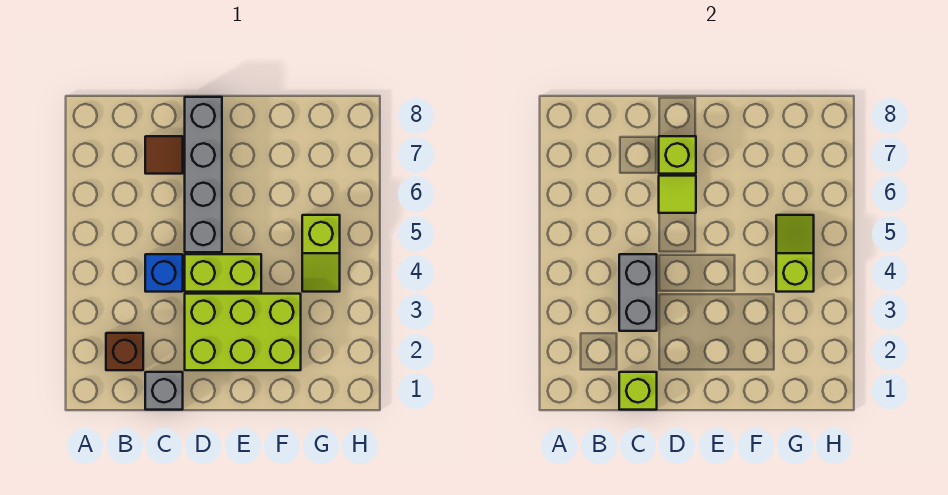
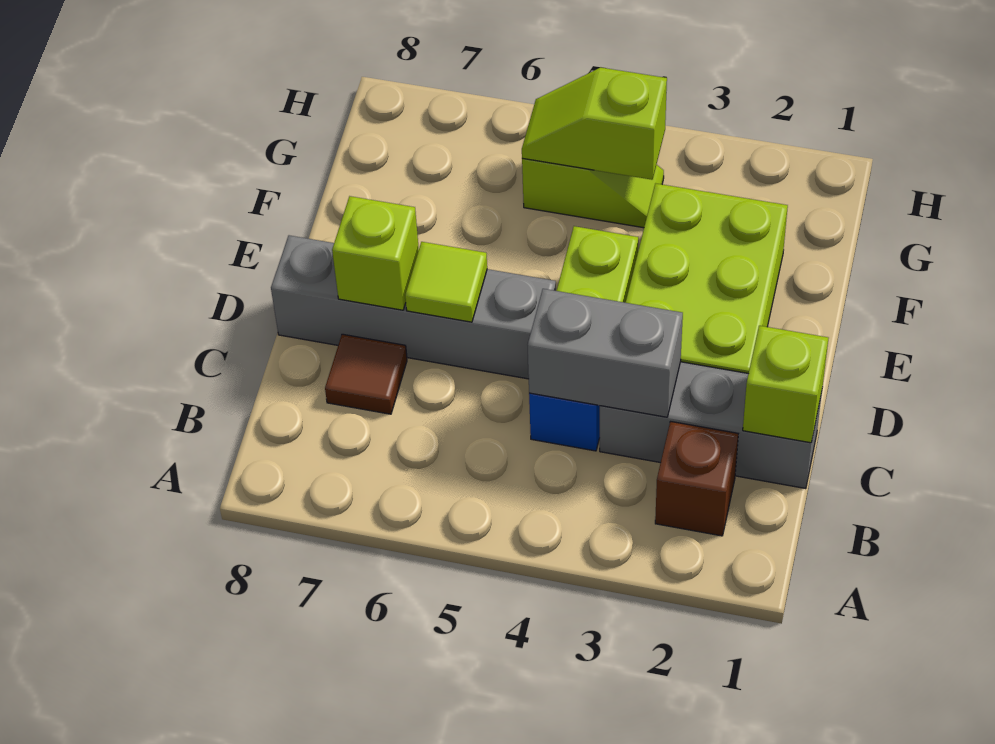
grey 1x1 brick [145,372,183,410] -> grey 1x3 brick [600,362,822,489]

